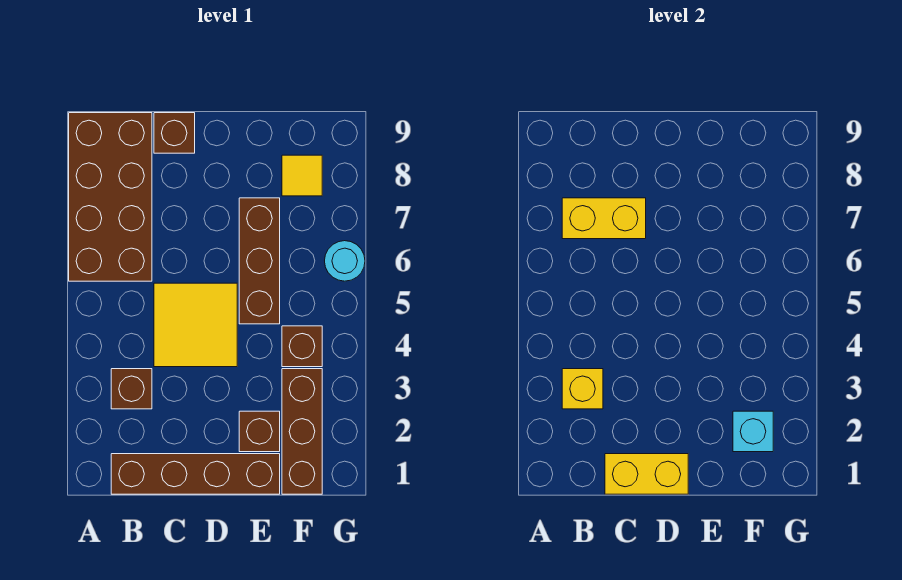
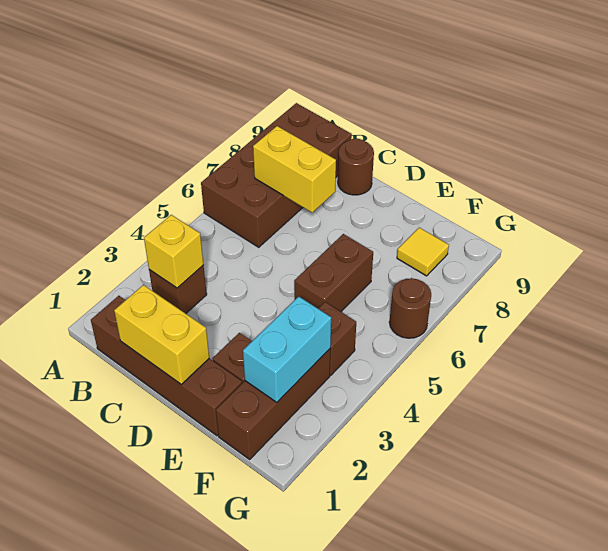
yellow 2x2 tile [154,283,237,367] -> none
brown 1x1 brick [154,113,195,153] -> brown 1x1 round brick [338,139,374,195]
brown 1x3 brick [239,198,280,324] -> brown 1x2 brick [294,234,373,312]
cyan 1x1 brick [733,411,773,452] -> cyan 1x2 brick [243,297,331,402]
cyan 1x1 round brick [325,241,365,281] -> brown 1x1 round brick [389,278,431,338]

